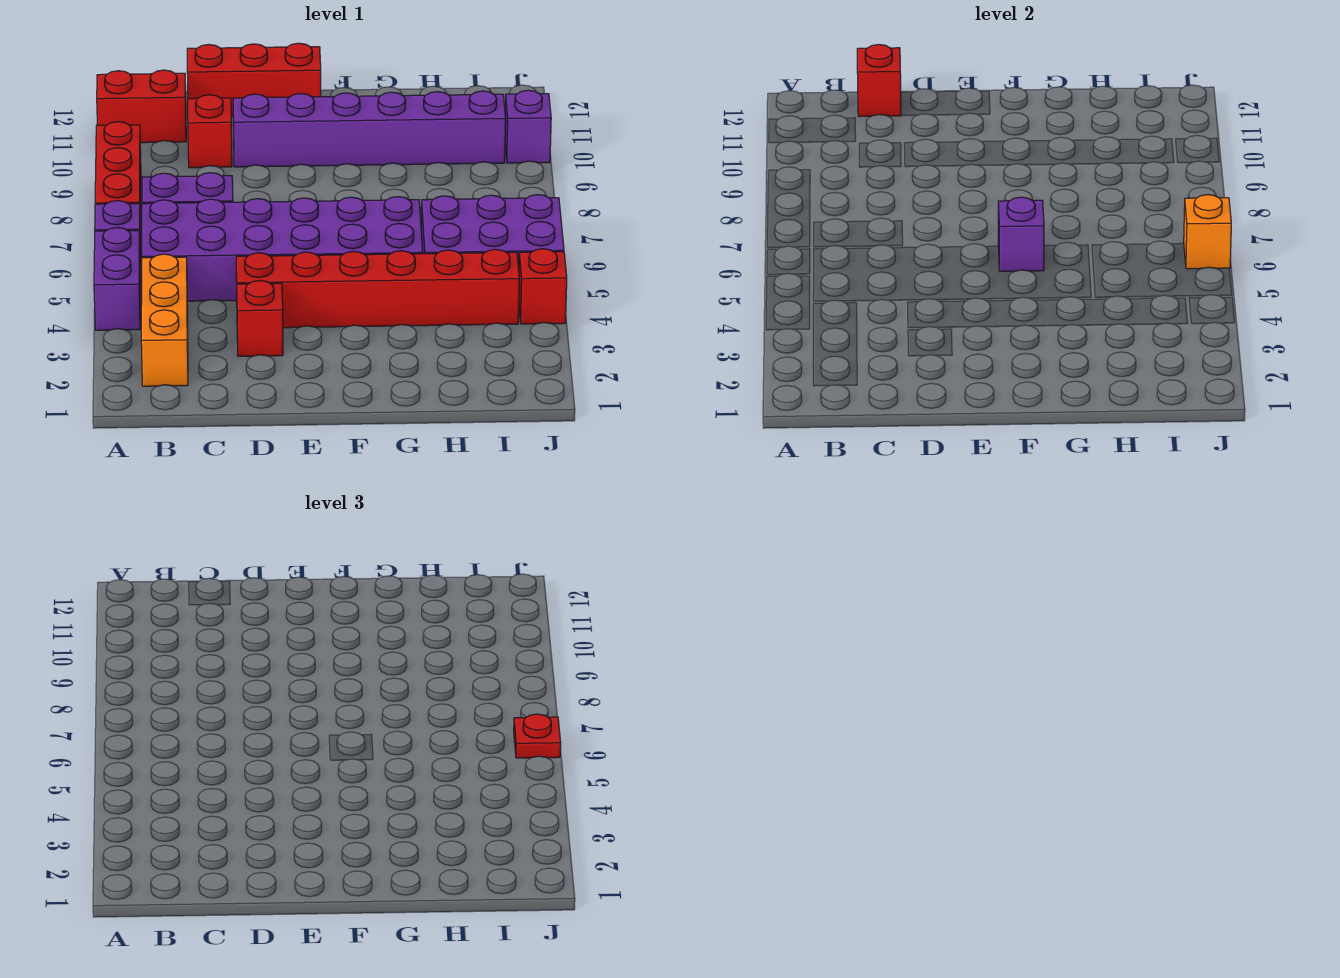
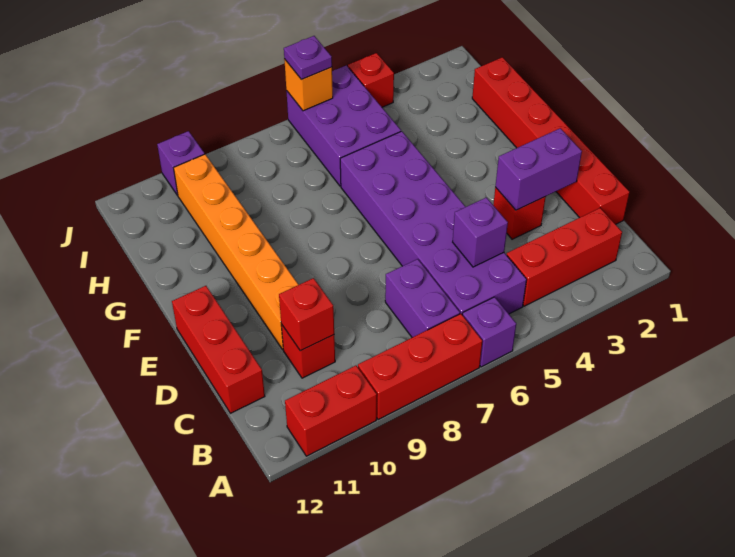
purple 1x2 brick [94,228,141,330] -> purple 1x2 brick moved to [495,128,582,210]
red 1x2 brick [97,70,186,143] -> red 1x2 brick turned to [285,366,377,456]
orange 1x3 brick [141,254,188,386] -> red 1x3 brick [507,208,622,306]
red 1x1 brick [857,45,901,117] -> red 1x1 brick moved to [279,278,334,351]
red 1x6 brick [236,249,519,328] -> red 1x6 brick moved to [472,57,630,224]
purple 1x6 brick [233,91,506,167] -> orange 1x6 brick [174,154,299,350]
purple 1x1 brick [998,197,1044,271] -> purple 1x1 brick moved to [453,197,508,267]
red 1x1 plate [514,714,561,758] -> purple 1x1 plate [284,36,332,80]

